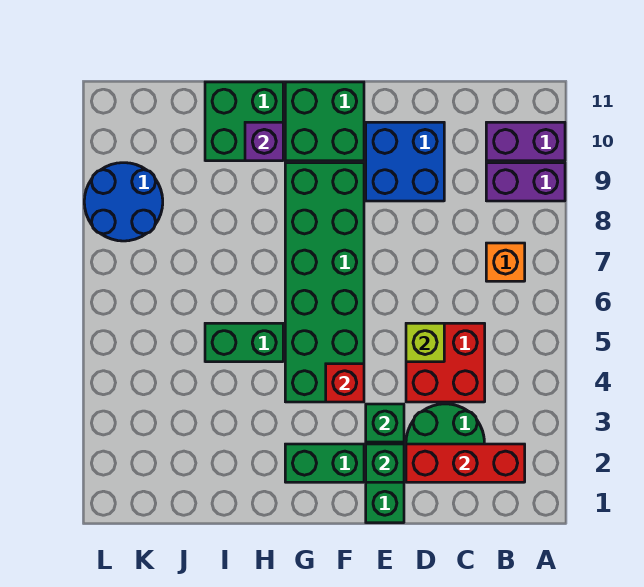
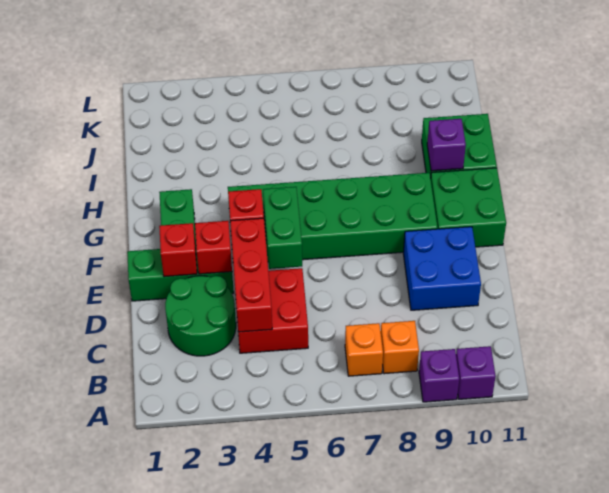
purple 1x2 brick [486,163,565,201] -> purple 1x1 brick [419,349,459,402]
purple 1x2 brick [486,122,565,161] -> purple 1x1 brick [456,346,496,399]
red 1x3 brick [406,444,525,482] -> red 1x3 brick moved to [230,218,272,332]
none -> orange 1x1 brick [381,321,419,374]
lime 1x1 brick [406,323,444,362] -> none
green 1x1 brick [366,444,404,482] -> red 1x1 brick [159,223,197,277]
green 1x1 brick [366,404,404,442] -> red 1x1 brick [195,221,232,274]
green 1x2 brick [205,323,283,362] -> green 1x2 brick moved to [263,187,302,269]
blue 2x2 round brick [84,163,163,241] -> none

